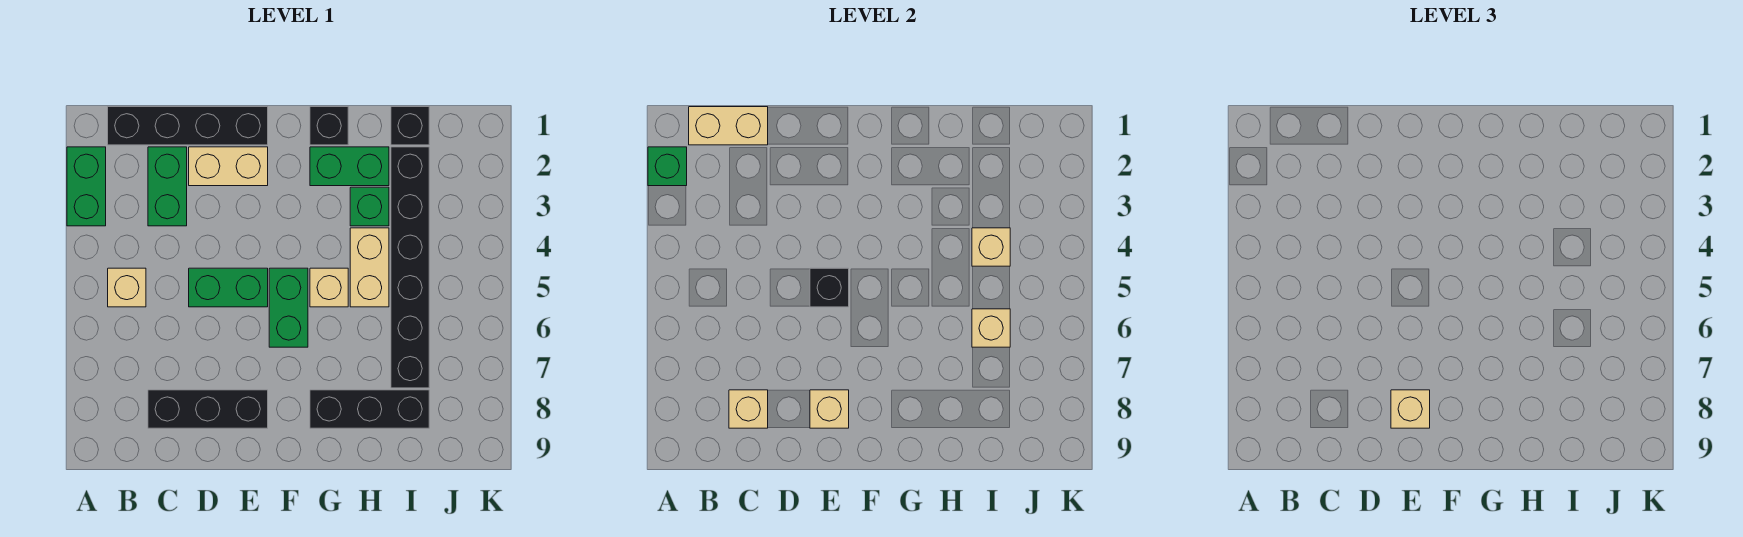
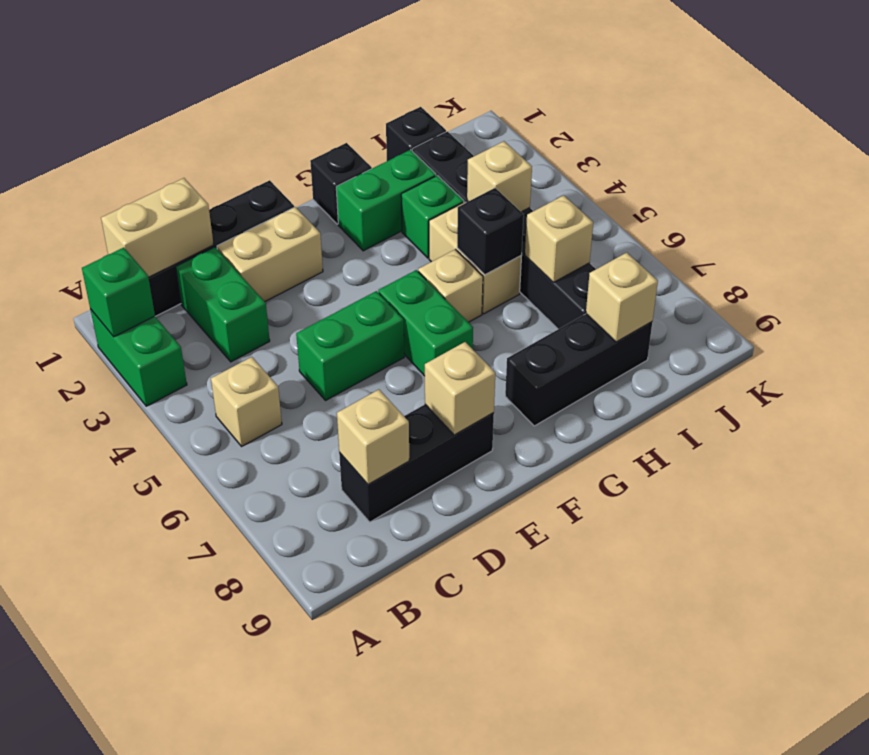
black 1x1 brick [810,268,849,307] -> black 1x1 brick moved to [457,188,524,275]
tan 1x1 brick [1391,390,1430,428] -> tan 1x1 brick moved to [586,253,658,342]

